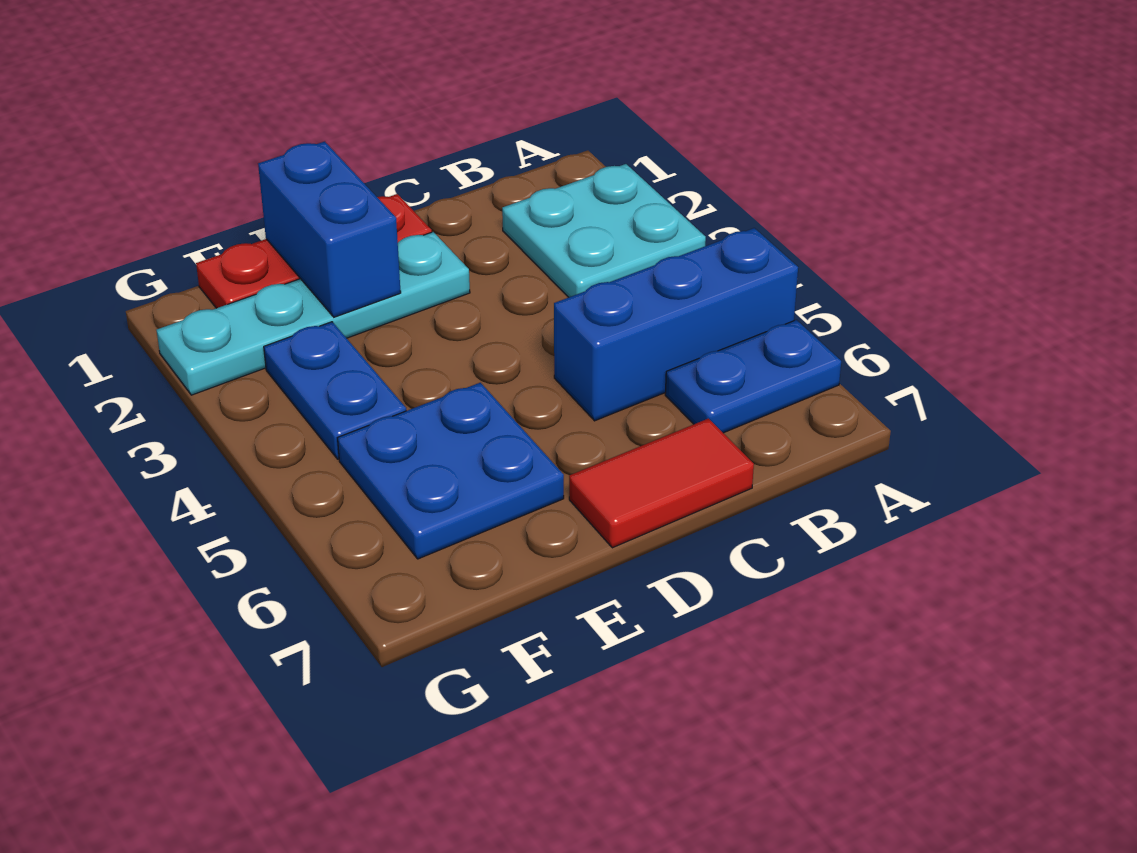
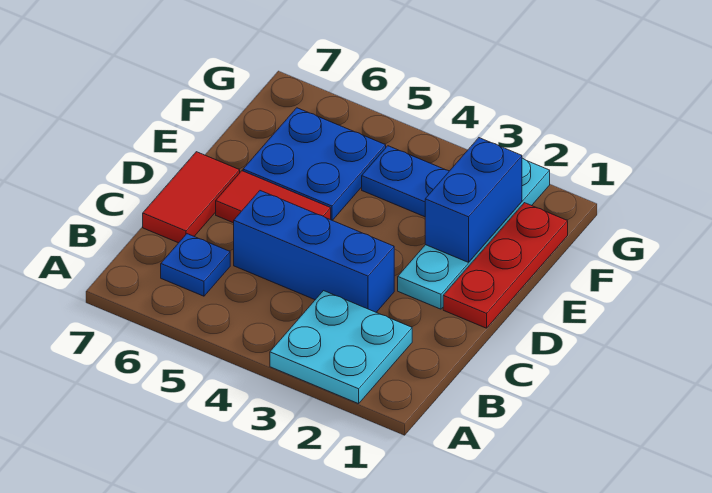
blue 1x3 brick [554,228,798,421] -> blue 1x3 brick turned to [234,191,394,312]
blue 1x2 plate [665,320,841,433] -> blue 1x1 plate [161,234,230,296]
none -> red 1x2 tile [216,171,331,223]
blue 1x2 brick [258,141,401,317] -> blue 1x2 brick turned to [425,138,522,262]

